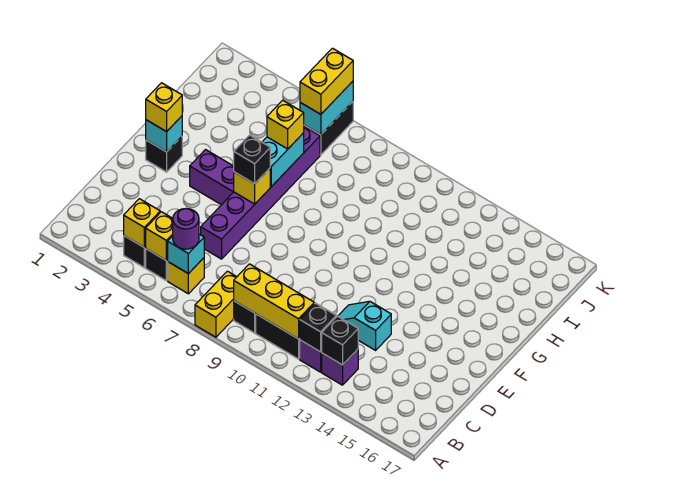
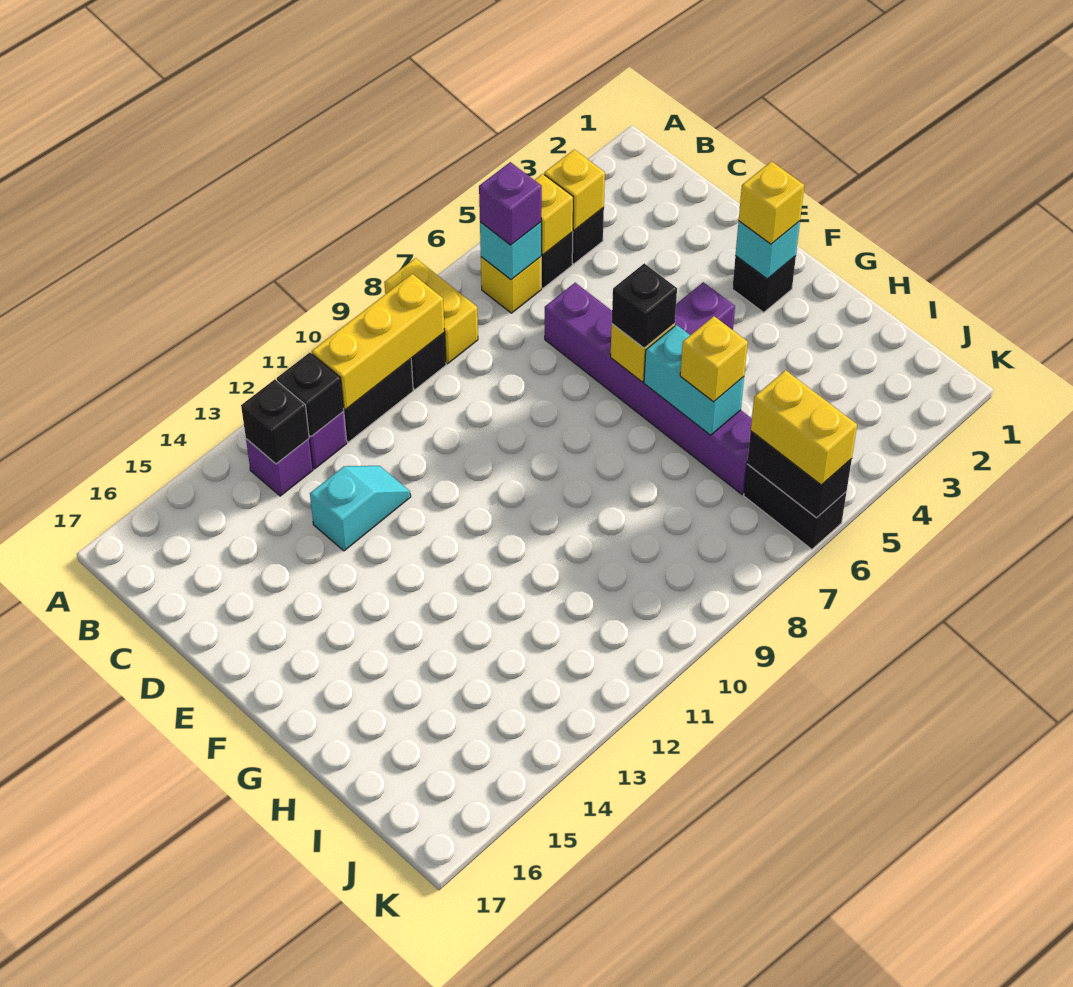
purple 1x1 round brick [173,209,199,249] -> purple 1x1 brick [479,162,542,245]
cyan 1x2 brick [300,81,353,135] -> black 1x2 brick [747,431,852,518]

